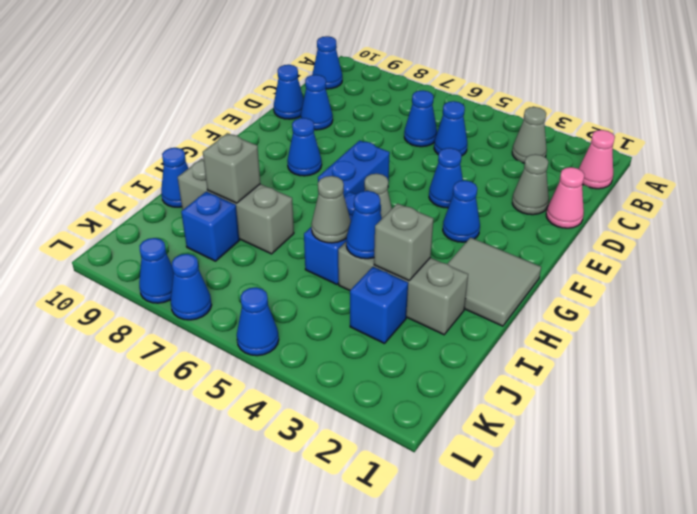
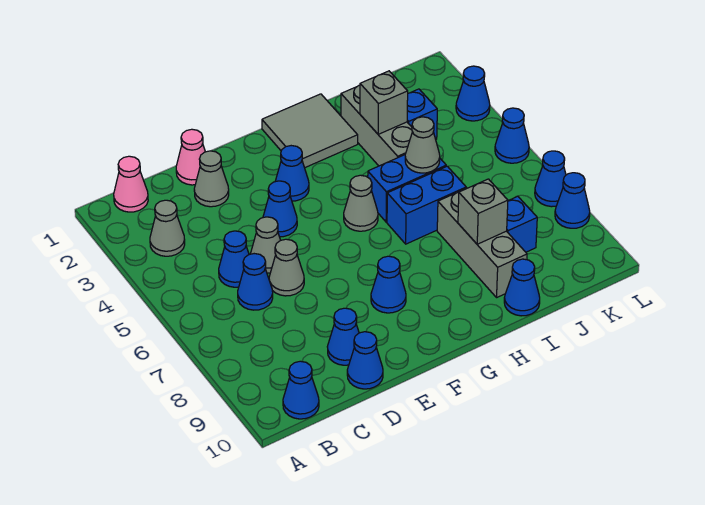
none -> grey 1x1 cone [251,217,280,273]
none -> grey 1x1 cone [269,239,304,296]
blue 1x2 brick [318,140,390,196] -> blue 1x2 brick moved to [387,166,466,244]
blue 1x1 cone [346,191,382,259] -> blue 1x1 cone moved to [456,66,490,121]

